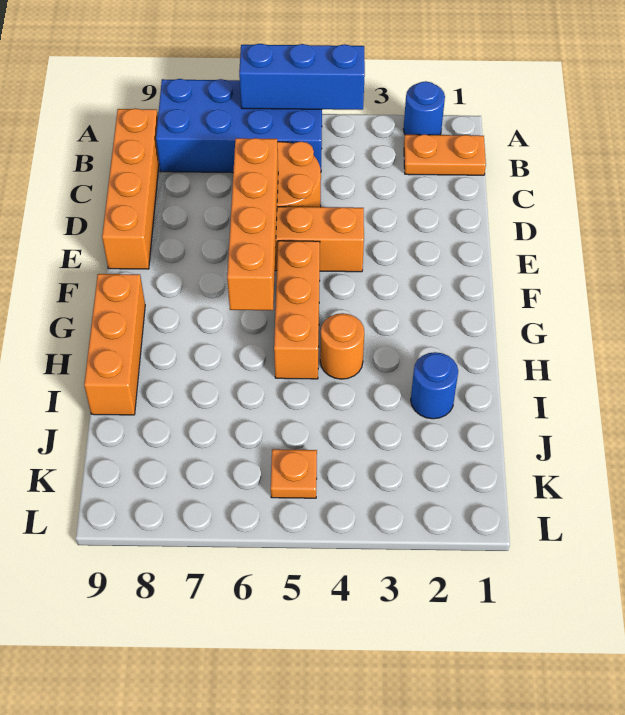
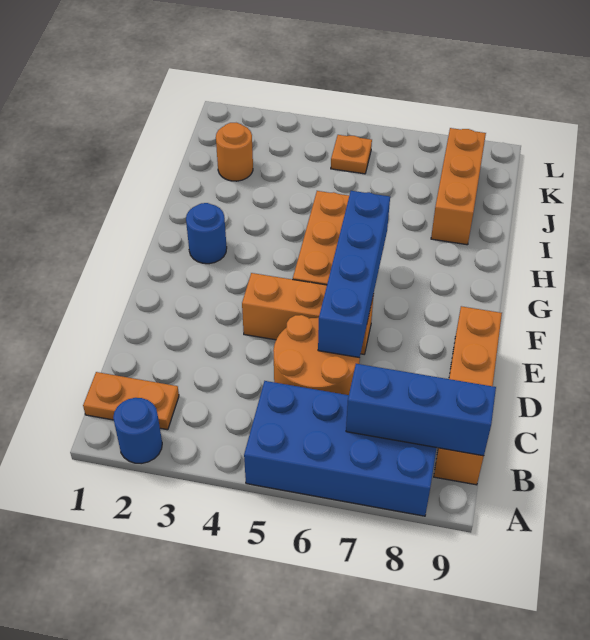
blue 1x3 brick [239,44,365,110] -> blue 1x3 brick moved to [346,364,496,456]
orange 1x4 brick [227,138,278,310] -> blue 1x4 brick [318,191,390,358]
orange 1x3 brick [84,274,145,415] -> orange 1x3 brick moved to [431,128,486,245]
orange 1x1 round brick [320,313,364,379] -> orange 1x1 round brick moved to [216,123,253,181]
blue 1x1 round brick [411,352,458,419] -> blue 1x1 round brick moved to [186,203,227,264]

